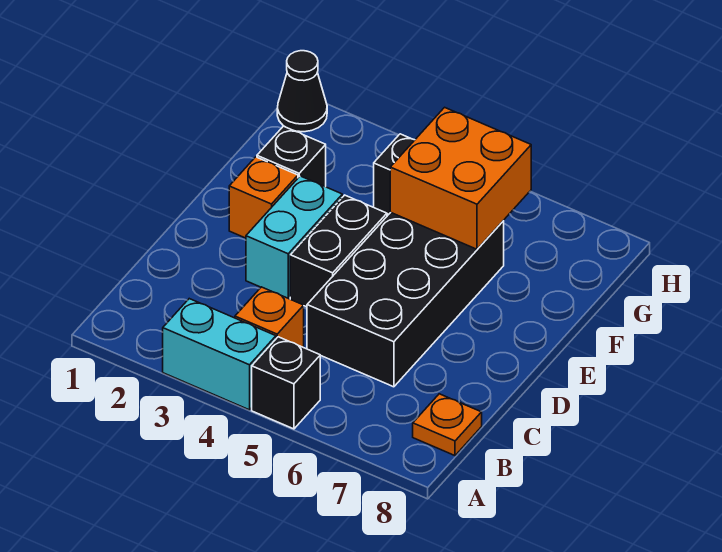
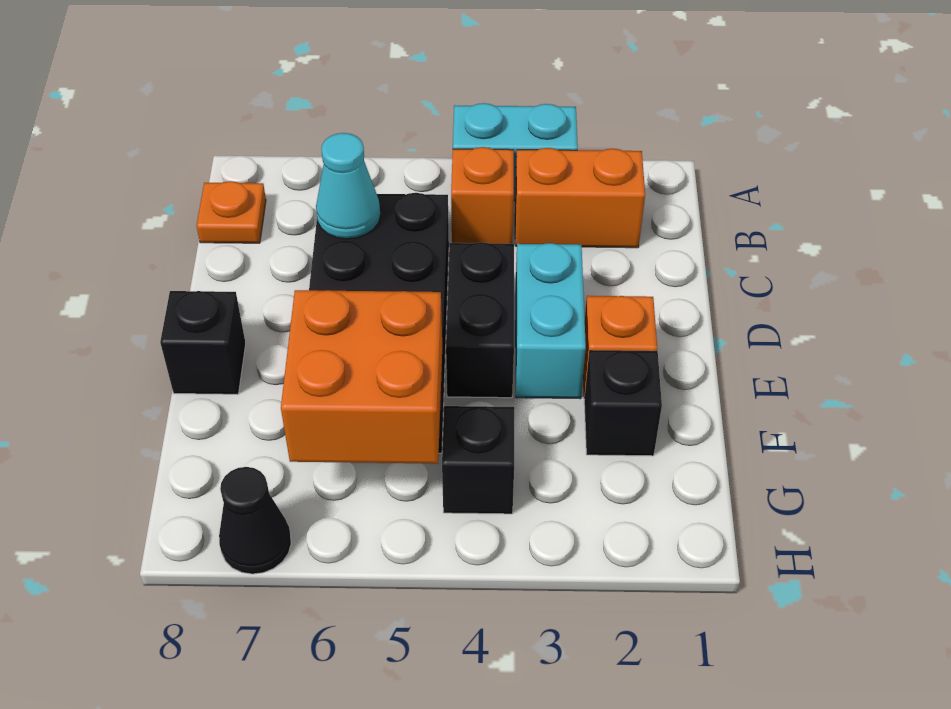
black 1x1 brick [252,337,320,429] -> black 1x1 brick moved to [160,291,246,394]
none -> orange 1x2 brick [515,148,645,248]
none -> cyan 1x1 cone [316,133,380,239]
black 1x1 cone [277,51,327,132] -> black 1x1 cone moved to [219,467,291,574]

